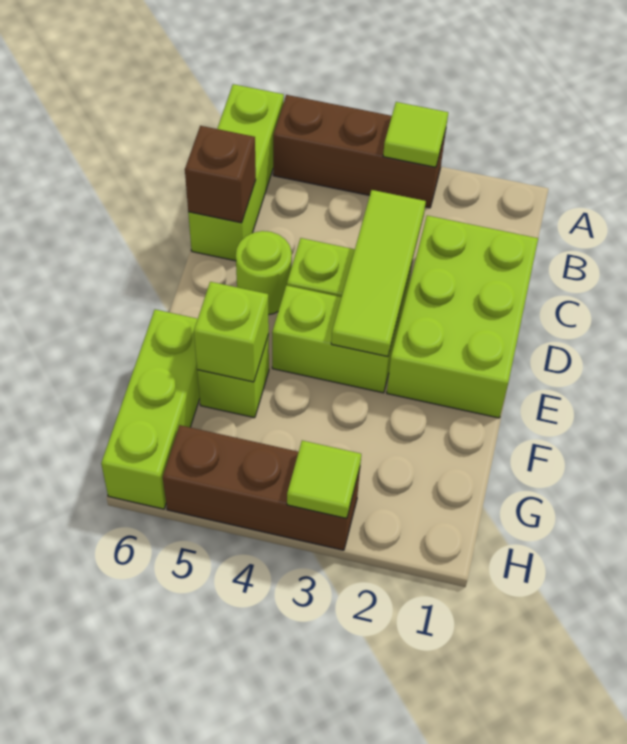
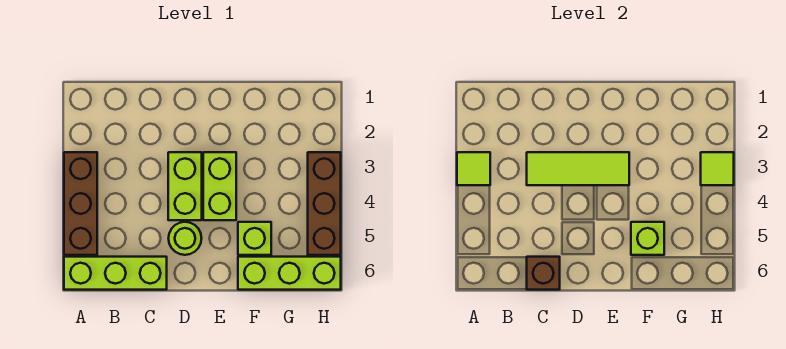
lime 2x3 brick [387,215,538,418] -> none

